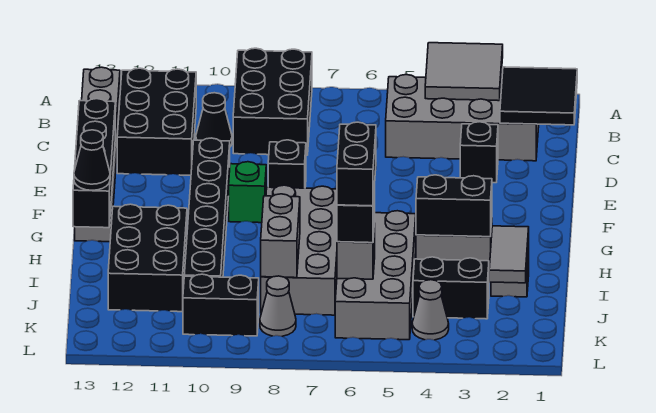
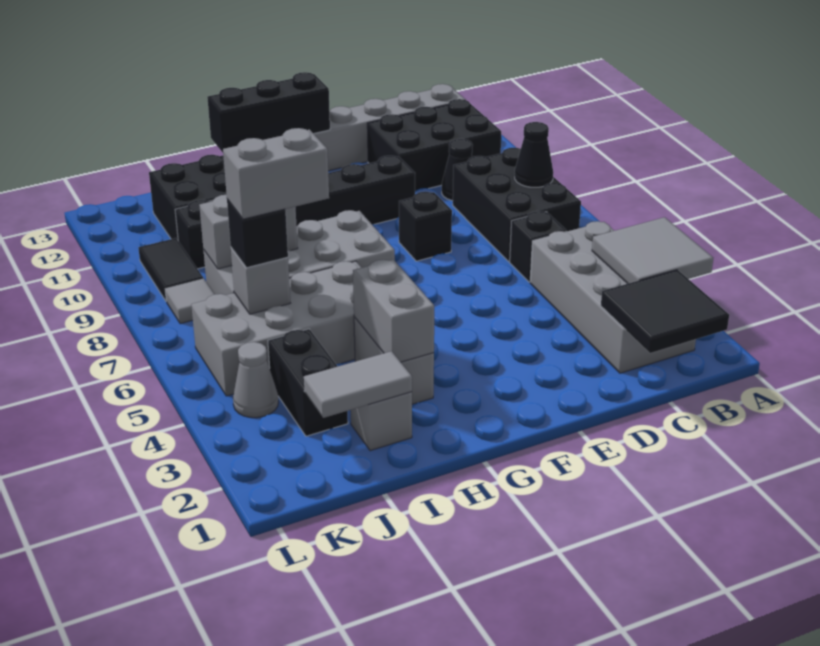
black 2x3 brick [233,48,312,155] -> black 2x3 brick turned to [453,148,581,262]
black 1x1 brick [460,122,498,183] -> black 1x1 brick moved to [510,211,567,282]
black 1x4 brick [73,99,115,228] -> black 1x3 brick [207,72,330,152]
green 1x1 brick [229,162,266,223] -> none
black 1x2 brick [416,175,492,237] -> grey 1x2 brick [353,259,434,362]
black 1x1 cone [74,130,110,190] -> black 1x1 cone moved to [515,122,553,187]
black 1x2 brick [337,122,376,206] -> grey 1x2 brick [223,128,329,219]
grey 1x1 cone [260,276,296,336] -> grey 1x1 tile [165,279,215,324]
black 1x2 brick [183,274,259,336] -> black 1x2 tile [138,238,203,301]

